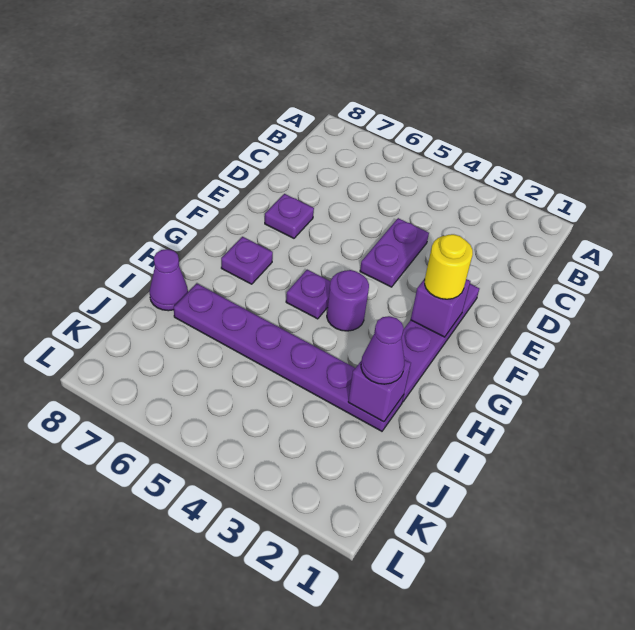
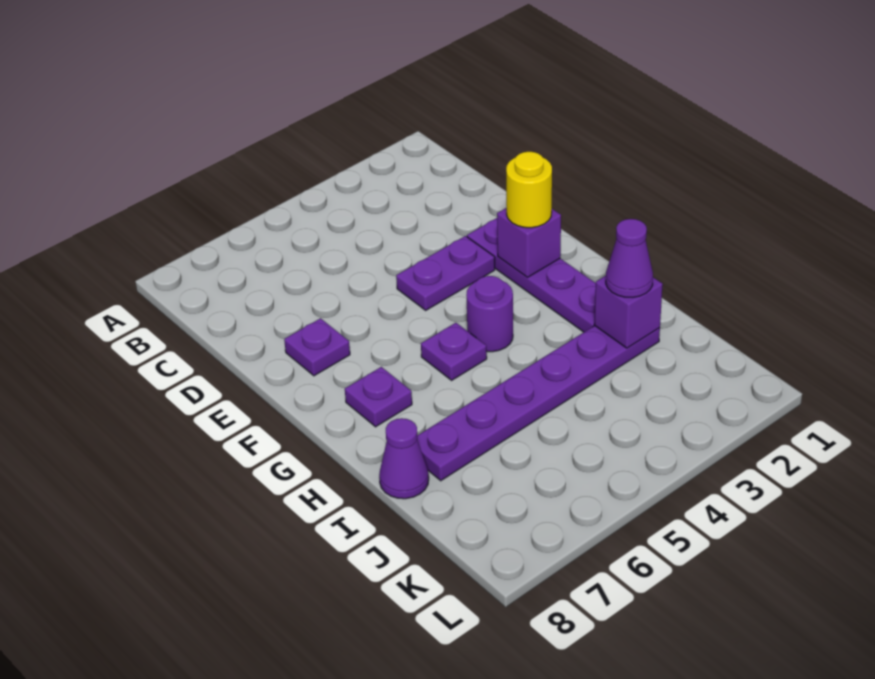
purple 1x2 plate [360,218,429,287] -> purple 1x2 plate turned to [396,236,495,310]

